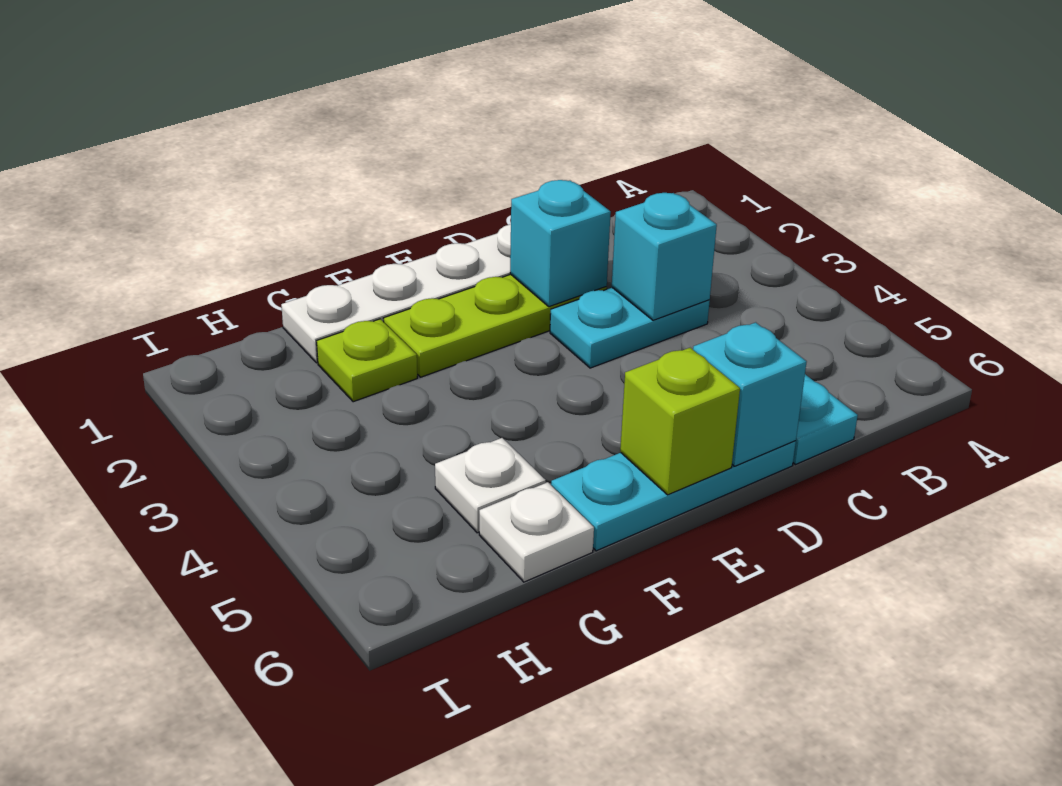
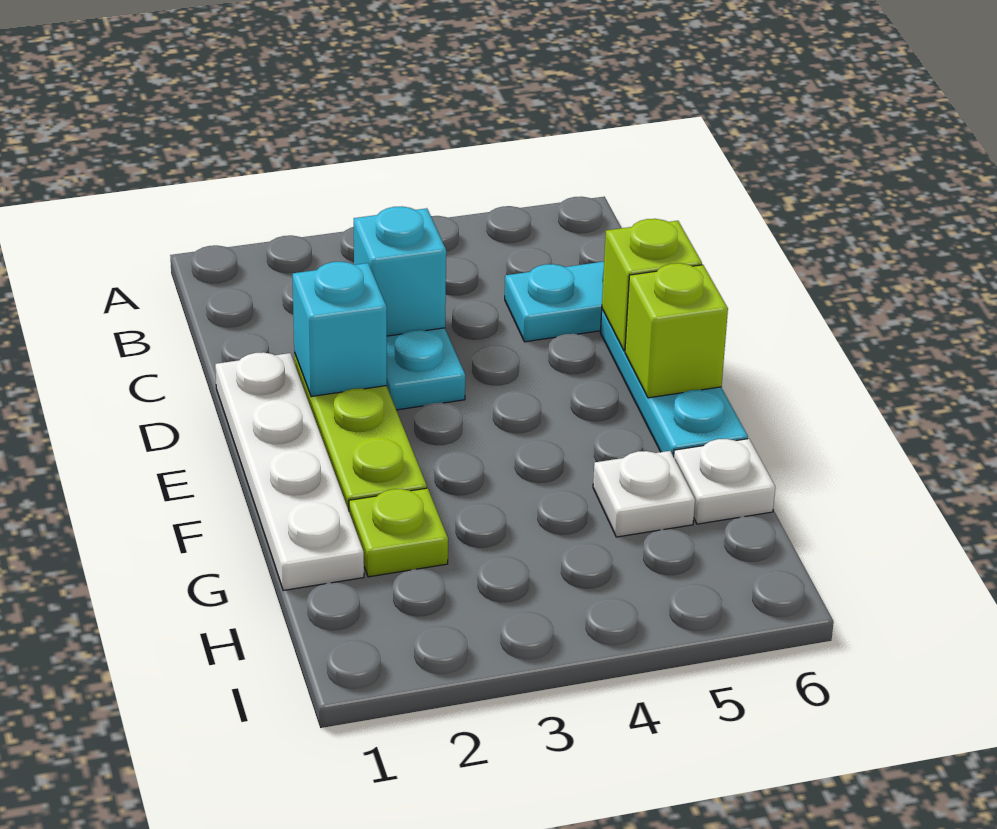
cyan 1x1 brick [693,322,806,466] -> lime 1x1 brick [602,219,702,351]

